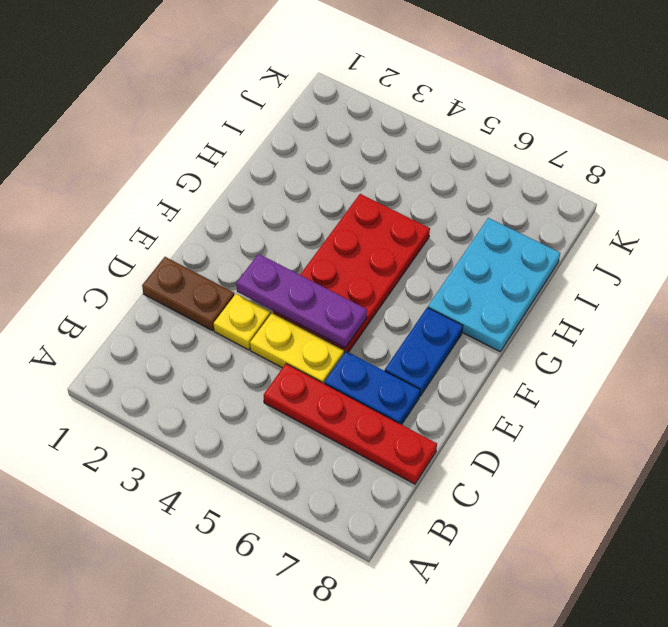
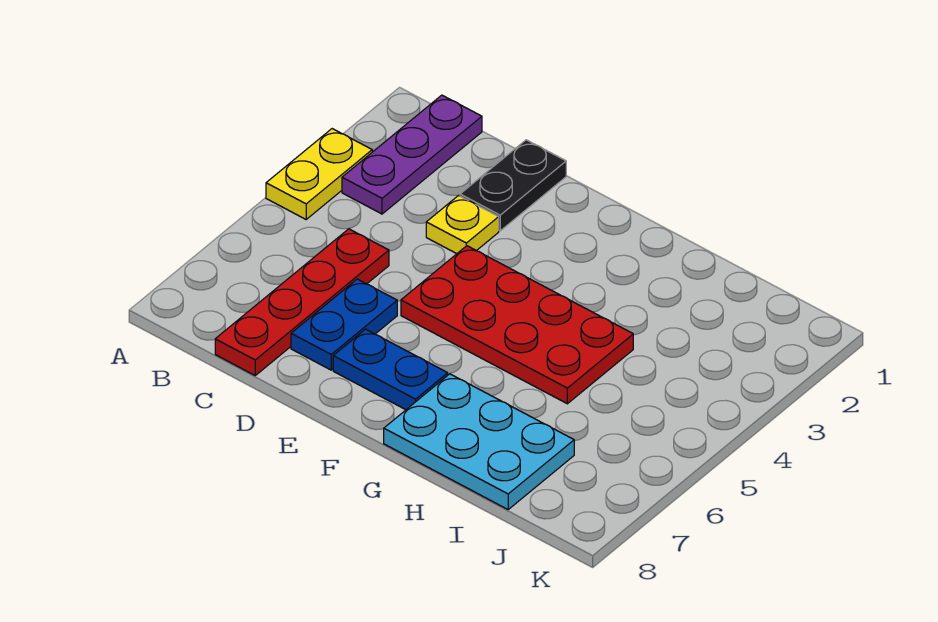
brown 1x2 plate [142,257,234,331] -> black 1x2 plate [460,140,566,231]
yellow 1x2 plate [250,313,344,383] -> yellow 1x2 plate moved to [266,129,372,219]
purple 1x3 plate [236,254,367,348] -> purple 1x3 plate moved to [342,95,482,214]

